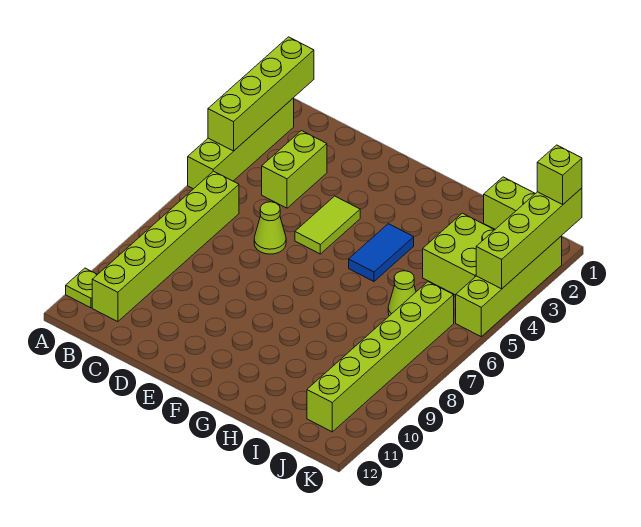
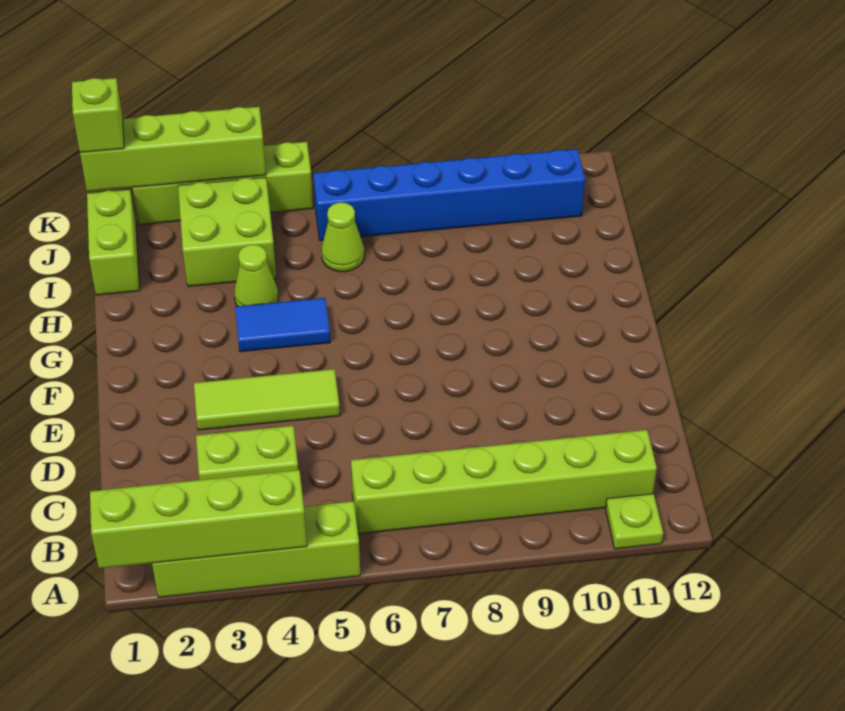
lime 1x1 cone [254,202,286,254] -> lime 1x1 cone moved to [234,244,278,306]
lime 1x2 tile [295,196,360,254] -> lime 1x3 tile [194,369,340,430]
lime 1x6 brick [307,282,454,432] -> blue 1x6 brick [313,149,585,241]

